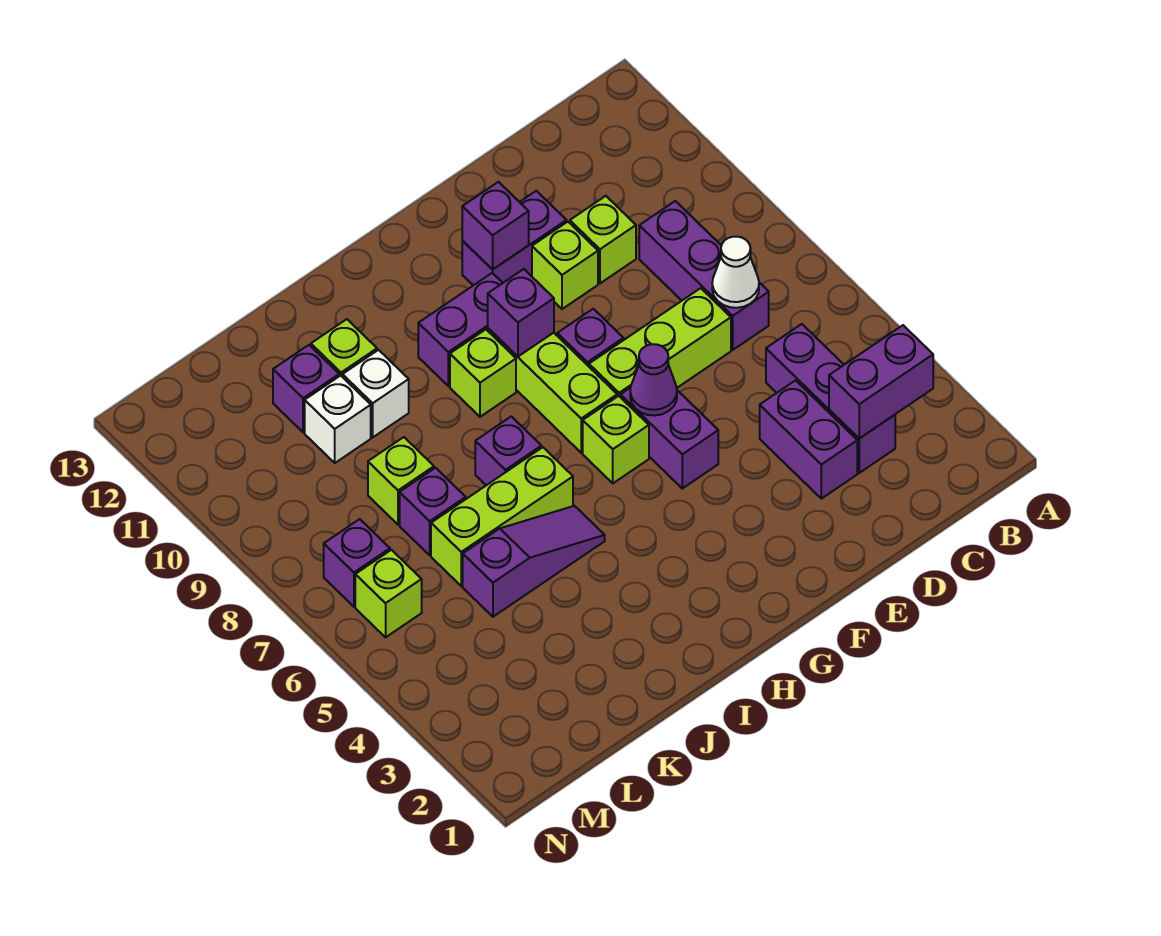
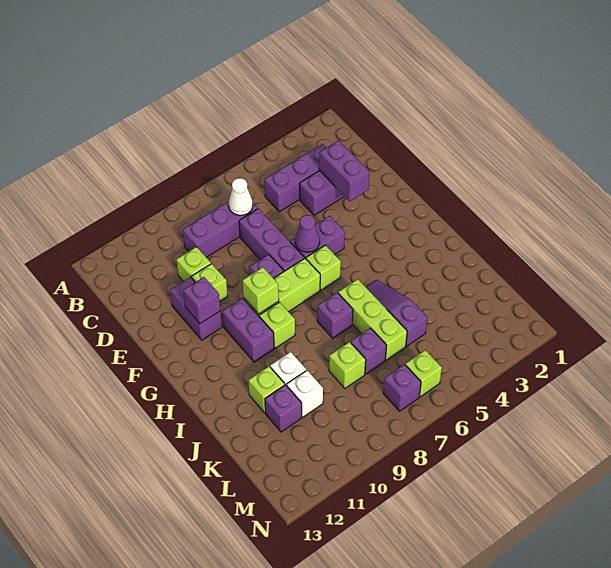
purple 1x2 brick [829,325,933,438] -> purple 1x2 brick moved to [319,141,369,201]
lime 1x3 brick [589,288,731,397] -> purple 1x3 brick [239,208,304,271]
purple 1x1 brick [488,269,554,356] -> lime 1x1 brick [243,267,279,314]

